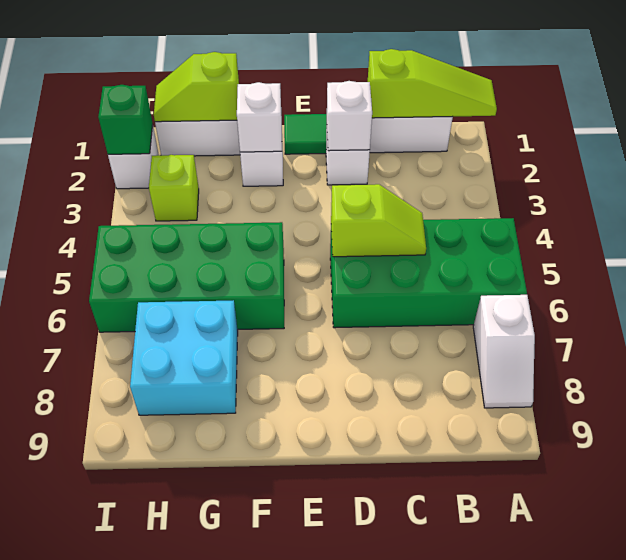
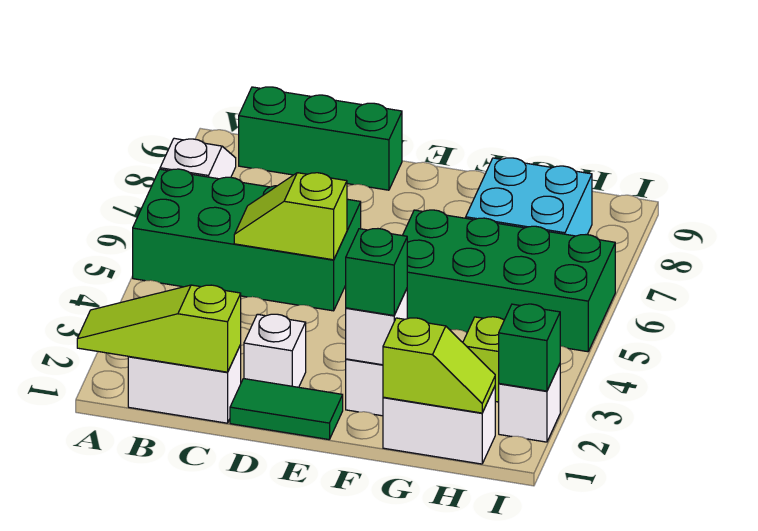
none -> green 1x3 brick [239,87,402,190]
white 1x1 brick [327,81,372,151] -> none
none -> green 1x1 brick [346,229,407,315]

